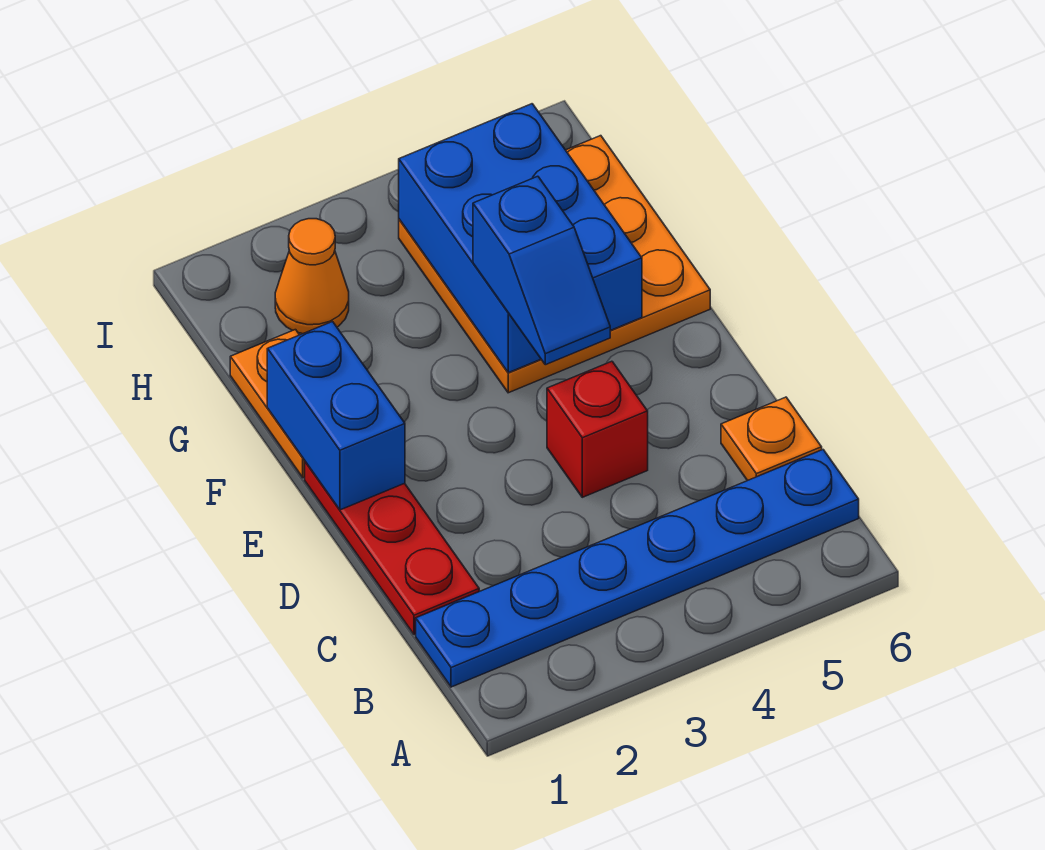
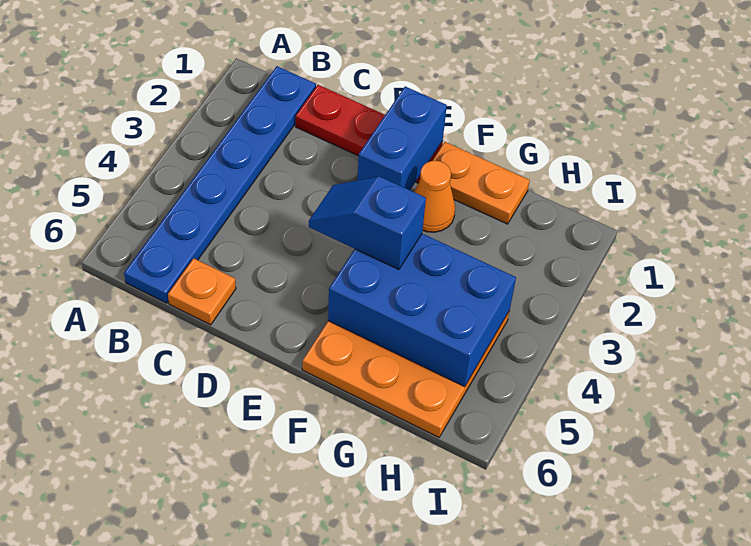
red 1x1 brick [547,361,648,497] -> none
blue 1x2 brick [267,322,405,510] -> blue 1x2 brick turned to [357,87,447,190]
orange 1x1 cone [275,219,349,334] -> orange 1x1 cone moved to [414,161,455,232]

